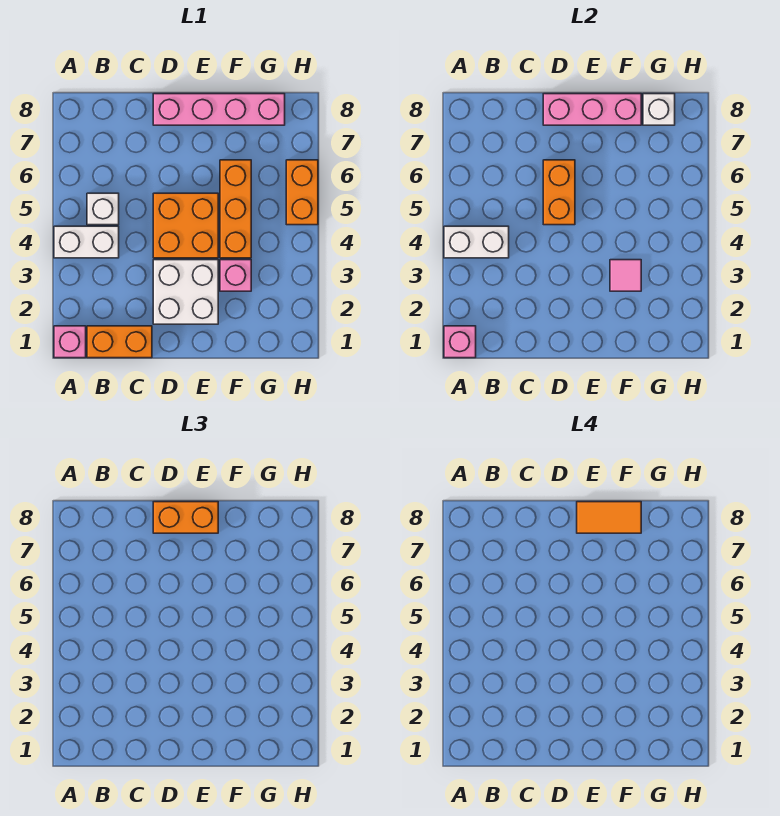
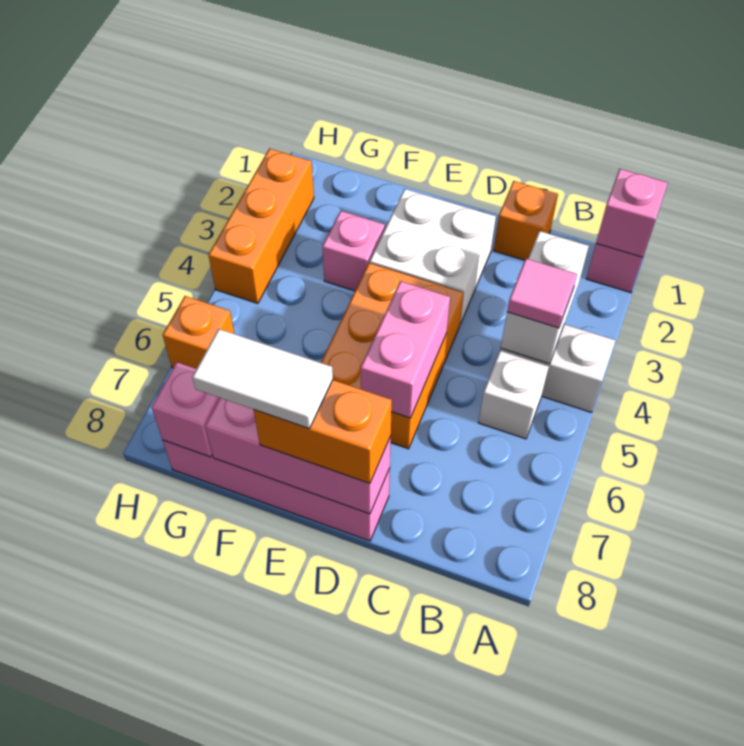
white 1x2 brick [444,226,509,258] -> white 1x2 brick turned to [501,231,589,364]
orange 1x2 brick [87,326,152,358] -> orange 1x1 brick [494,181,558,260]
orange 2x2 brick [153,193,218,258] -> orange 2x3 brick [321,263,464,449]
orange 1x2 brick [543,160,575,225] -> pink 1x2 brick [361,281,450,418]
orange 1x2 tile [577,502,641,533] -> white 1x2 tile [192,329,333,429]
pink 1x1 tile [610,260,641,291] -> pink 1x1 tile moved to [507,259,577,328]
orange 1x3 brick [220,160,251,258] -> orange 1x3 brick moved to [208,149,314,303]
white 1x1 brick [643,94,675,125] -> pink 1x1 brick [151,362,219,457]
orange 1x2 brick [286,160,318,225] -> orange 1x1 brick [163,296,234,369]

